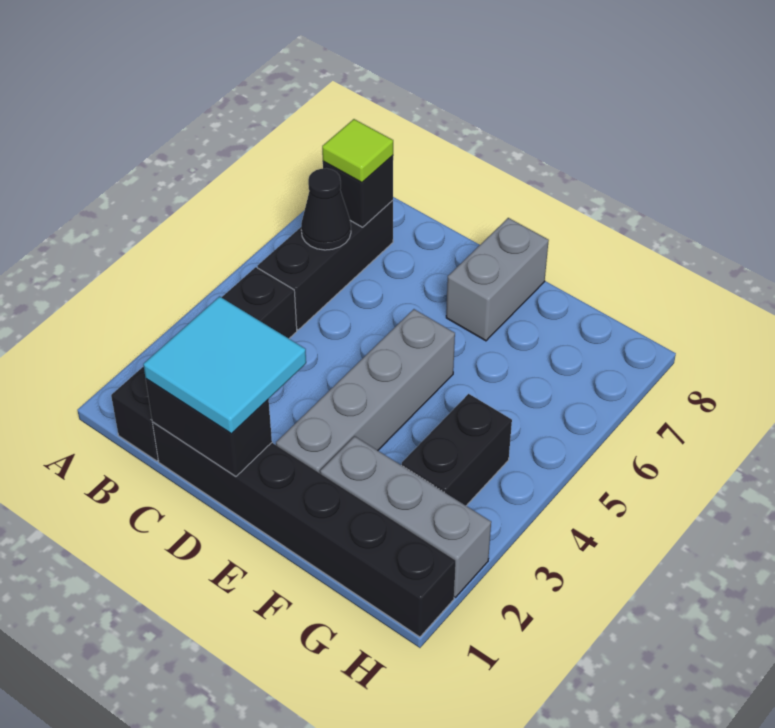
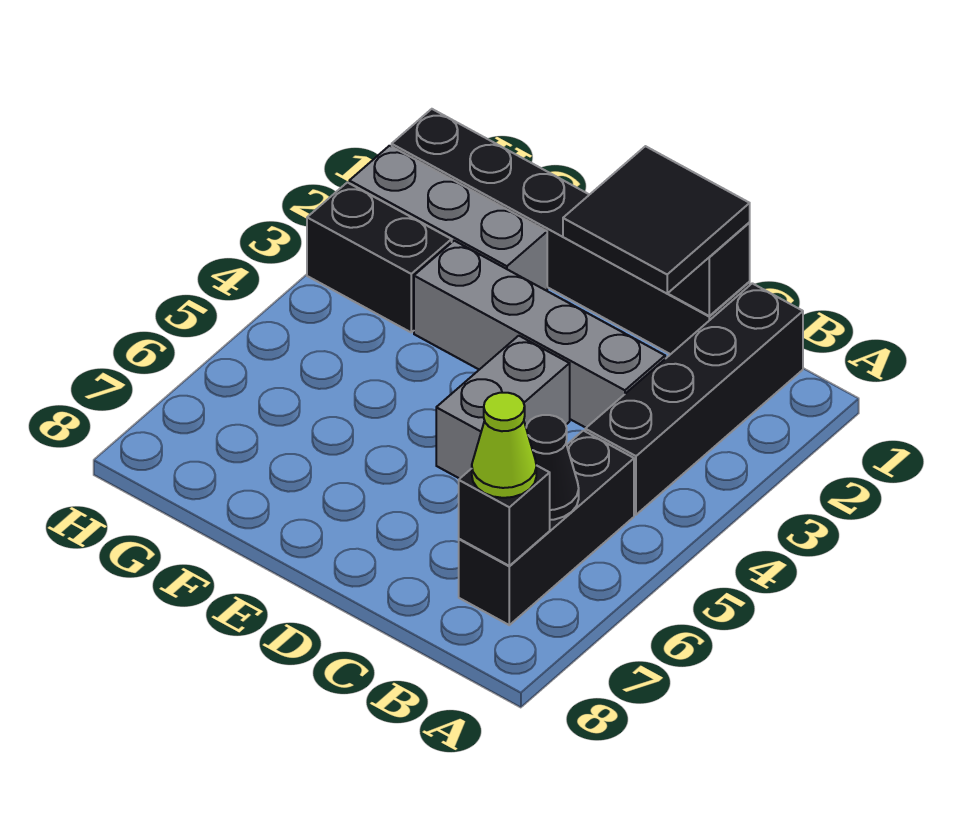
lime 1x1 tile [322,119,393,183] -> lime 1x1 cone [472,393,536,498]
cyan 2x2 tile [143,297,306,434] -> black 2x2 tile [563,146,750,294]
grey 1x4 brick [276,309,455,473] -> grey 1x4 brick turned to [414,241,665,428]
grey 1x2 brick [446,218,549,341] -> grey 1x2 brick moved to [436,336,570,479]
black 1x2 brick [402,394,512,506] -> black 1x2 brick turned to [307,182,452,332]

